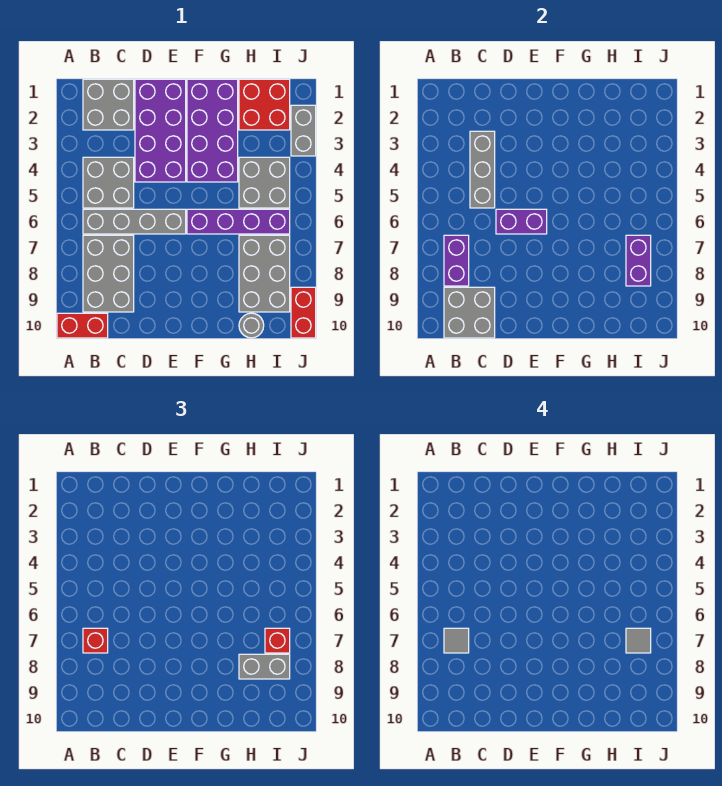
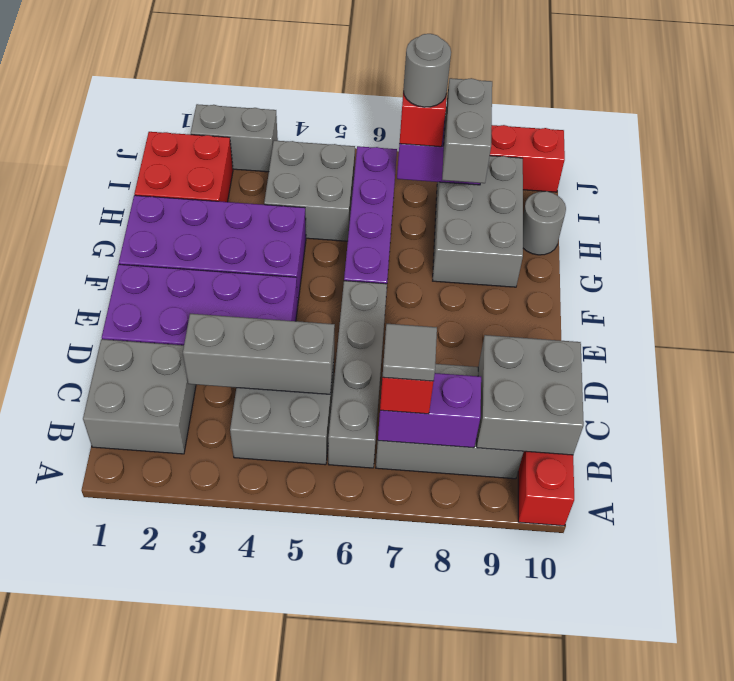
purple 1x2 brick [496,209,547,234] -> none
grey 2x3 brick [239,235,290,312] -> grey 2x3 brick turned to [433,156,523,287]
grey 1x1 tile [626,628,651,653] -> grey 1x1 round brick [403,34,451,107]

